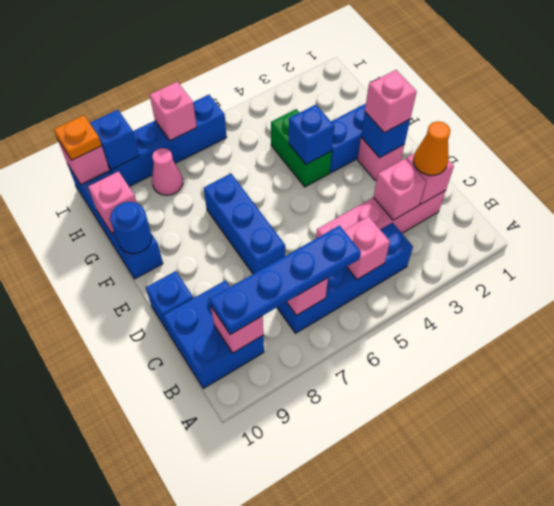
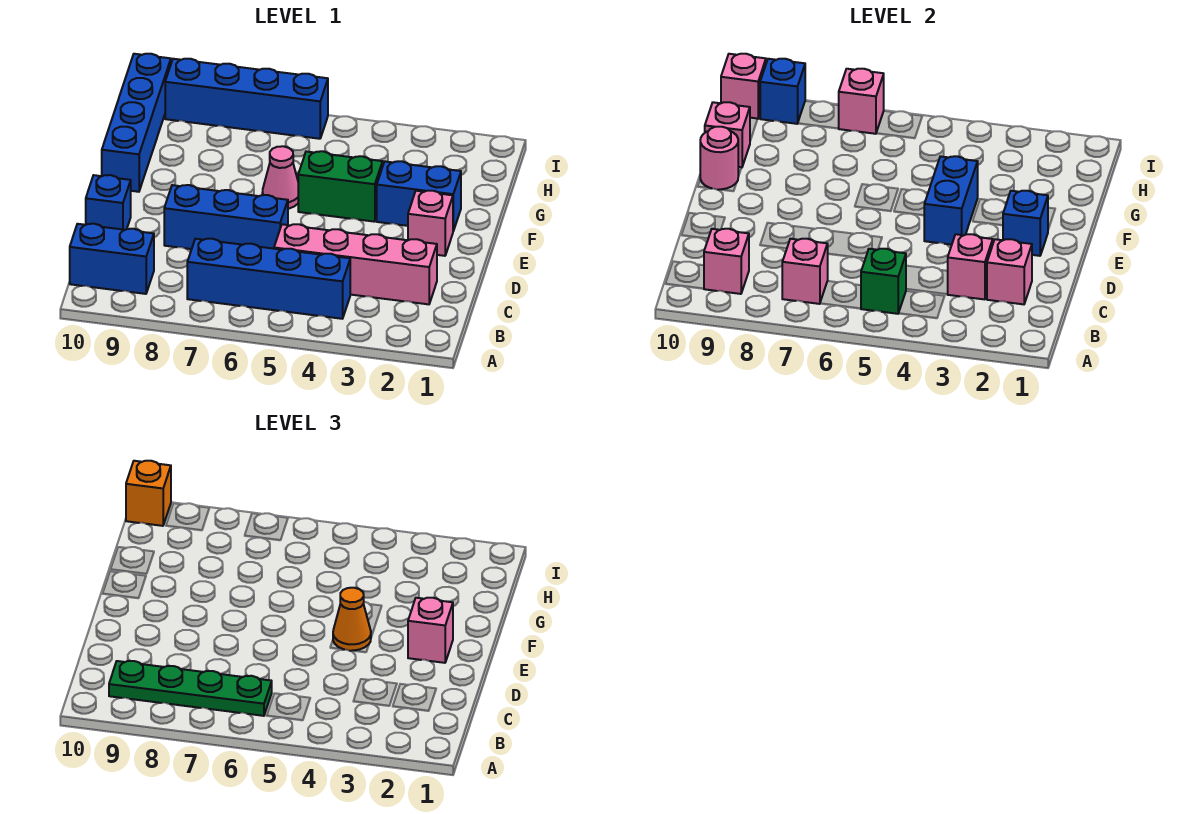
pink 1x1 brick [344,216,390,279] -> green 1x1 brick [861,249,906,314]
blue 1x4 plate [210,226,361,334] -> green 1x4 plate [109,661,272,716]
blue 2x2 brick [163,281,264,389] -> blue 1x2 brick [70,224,154,294]
orange 1x1 cone [413,121,450,175] -> orange 1x1 cone moved to [333,588,371,651]
blue 1x3 brick [204,174,285,274] -> blue 1x3 brick turned to [164,185,288,249]
green 1x2 brick [271,109,332,187] -> green 1x2 brick turned to [298,151,383,222]
blue 1x1 brick [289,105,334,164] -> blue 1x2 brick [924,156,978,245]
blue 1x1 round brick [110,202,152,253] -> pink 1x1 round brick [700,127,738,190]
pink 1x1 cone [152,148,183,195] -> pink 1x1 cone moved to [262,146,298,209]
orange 1x1 plate [54,115,102,160] -> orange 1x1 brick [126,461,171,526]

